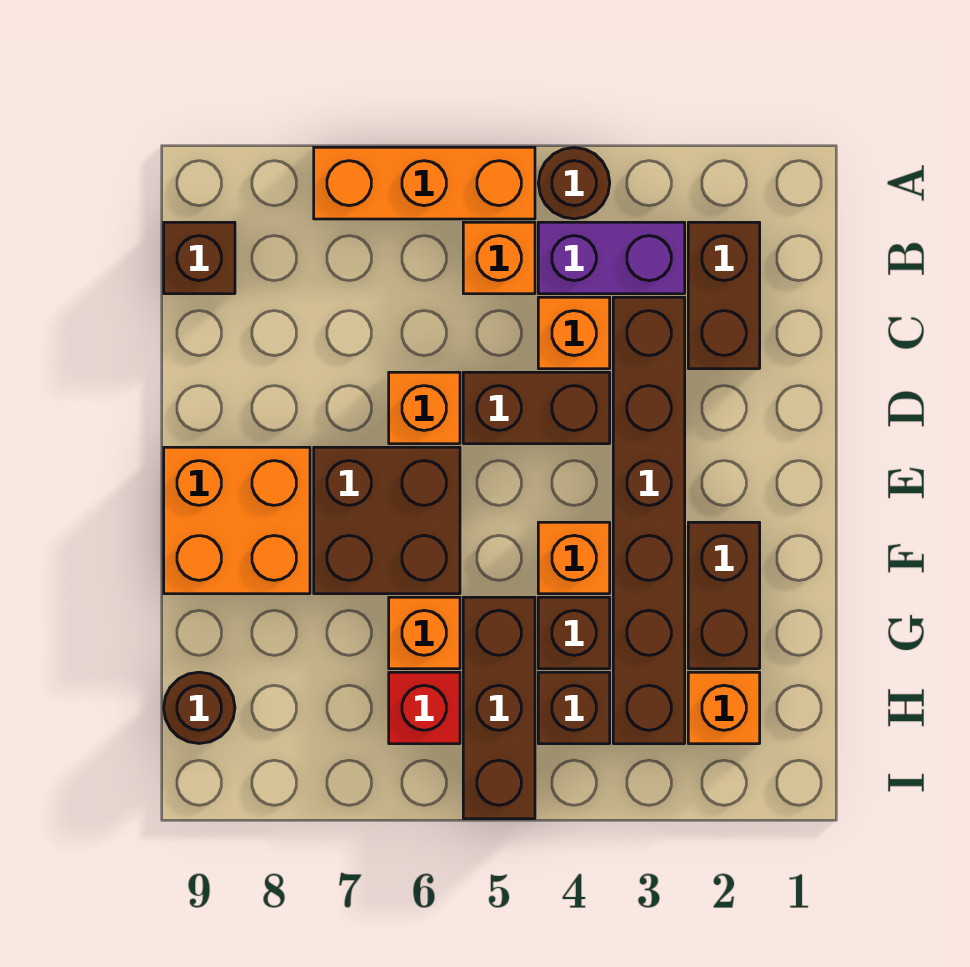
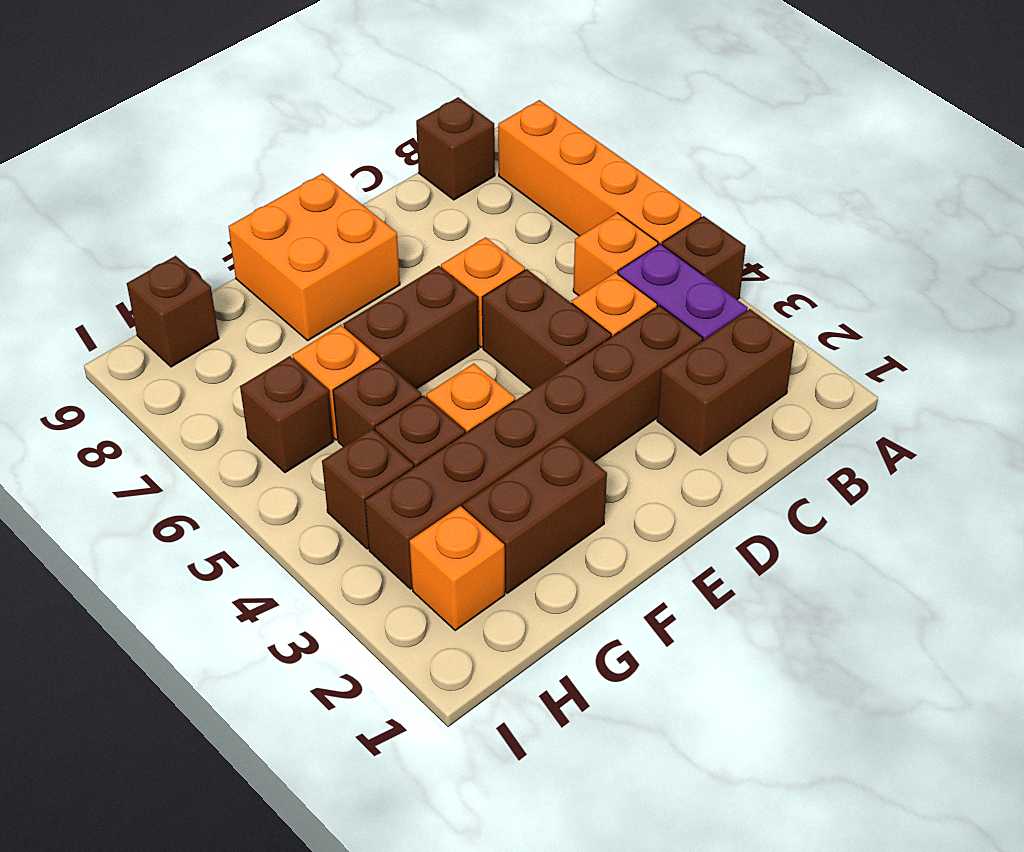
brown 1x1 round brick [538,148,610,219] -> brown 1x1 brick [662,216,746,299]
orange 1x3 brick [314,147,535,219] -> orange 1x4 brick [498,100,701,245]
brown 2x2 brick [314,447,460,594] -> brown 1x2 brick [343,266,479,389]
brown 1x3 brick [463,597,535,819] -> brown 1x1 brick [333,360,422,447]
red 1x1 brick [389,672,460,744] -> brown 1x1 brick [240,356,334,473]
brown 1x1 round brick [164,672,235,744] -> brown 1x1 brick [127,256,219,367]

